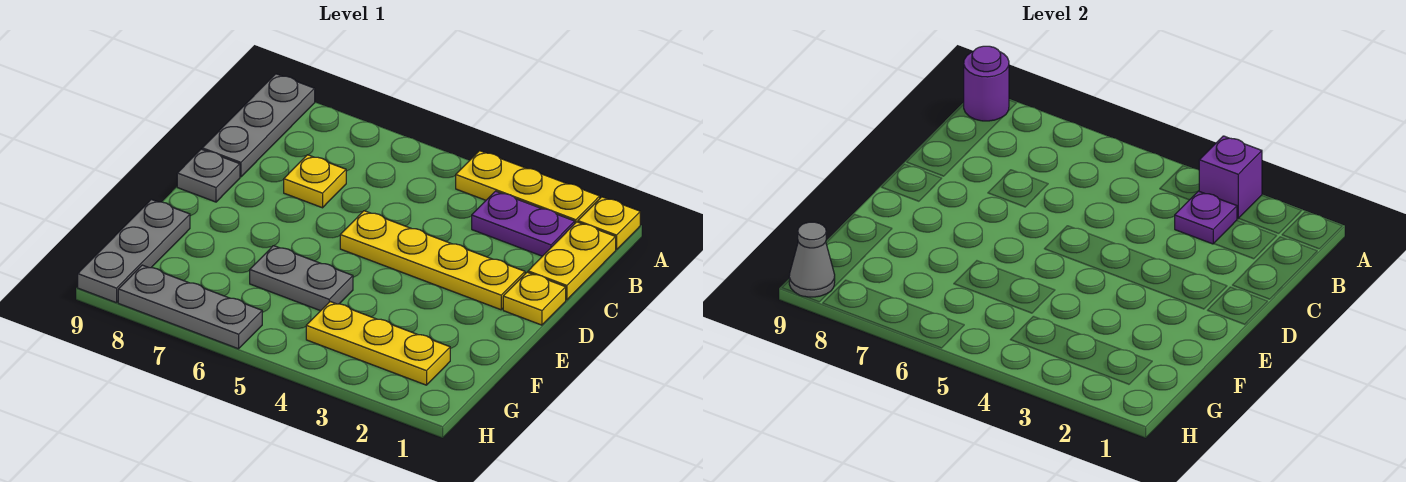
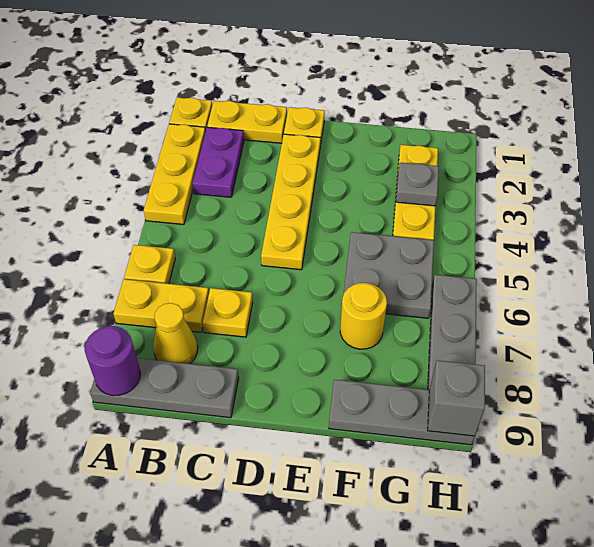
purple 1x1 brick [1199,136,1262,219] -> none
none -> yellow 1x1 plate [124,245,175,284]
none -> yellow 1x2 plate [113,279,209,332]
purple 1x1 plate [1175,191,1237,244] -> none
none -> yellow 1x1 cone [153,303,198,364]
grey 1x1 plate [177,149,240,202] -> grey 1x1 plate moved to [396,163,439,206]
grey 1x2 plate [250,246,353,311] -> grey 2x2 plate [344,232,434,318]
none -> yellow 1x1 round brick [340,283,387,349]
grey 1x1 cone [789,222,835,297] -> grey 1x1 brick [428,360,485,436]

